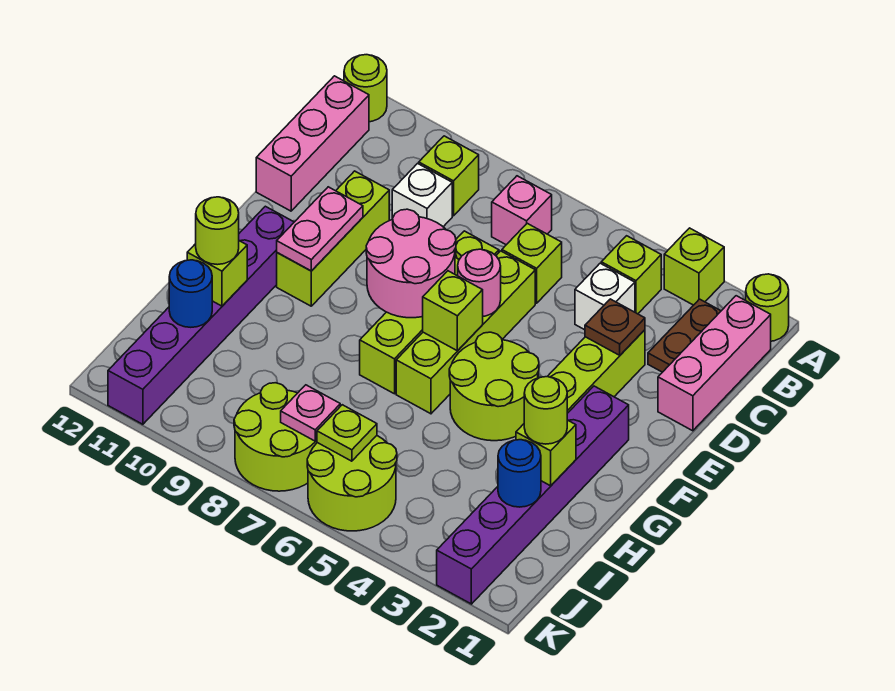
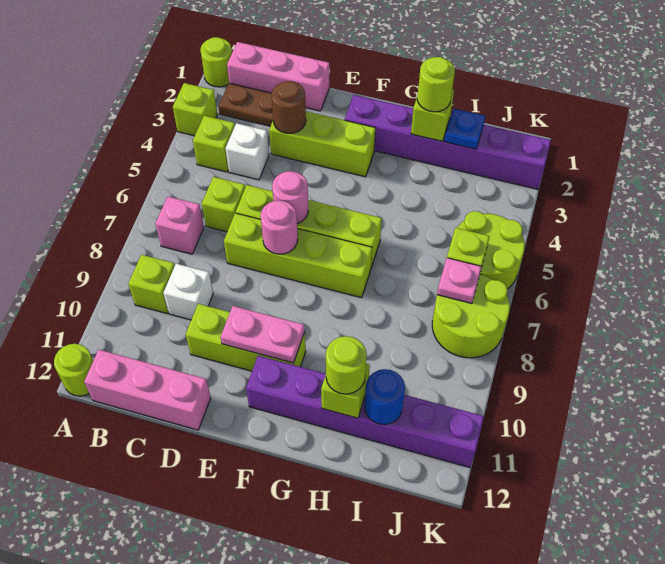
brown 1x1 plate [585,299,645,355] -> brown 1x1 round brick [271,81,306,133]
pink 2x2 round brick [366,209,456,318] -> pink 1x1 round brick [261,200,298,254]
lime 2x2 round brick [449,332,539,441] -> none
lime 1x1 brick [423,271,483,351] -> none
blue 1x1 round brick [498,440,541,507] -> blue 1x1 plate [444,109,485,149]

